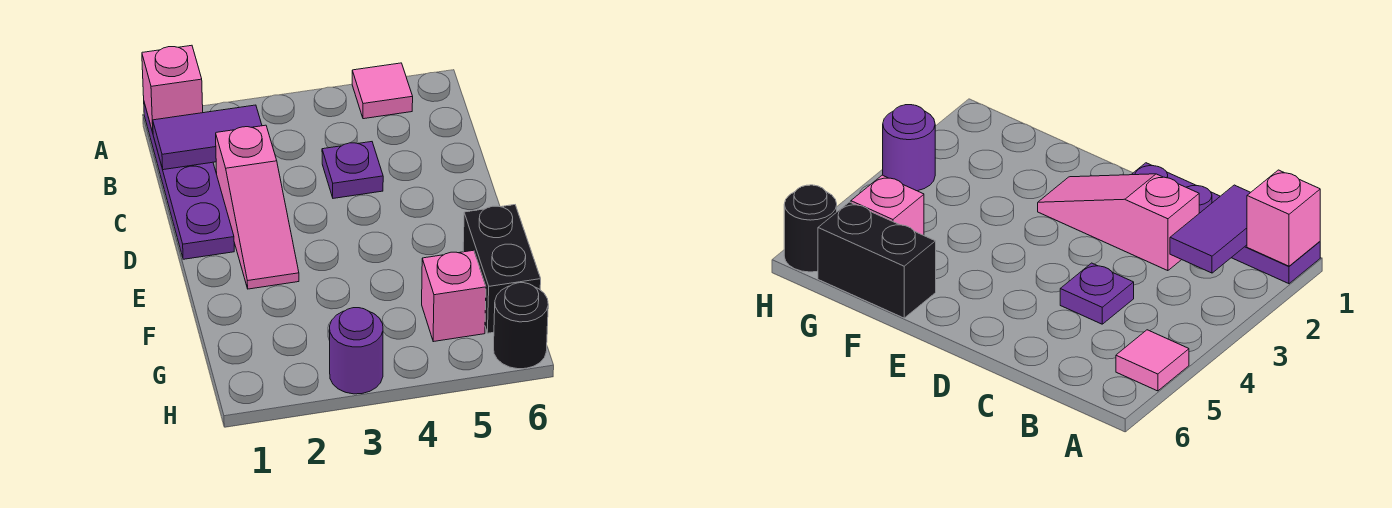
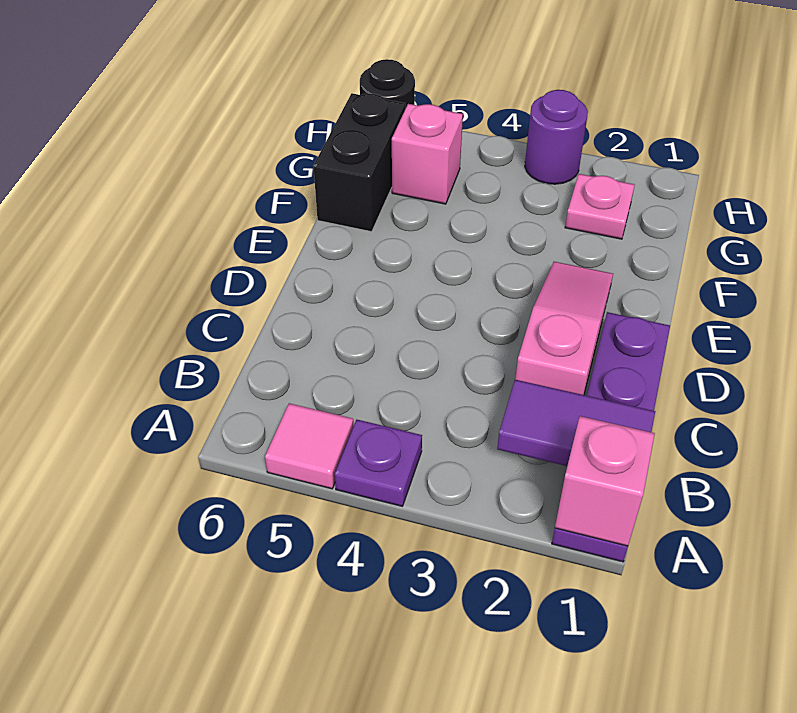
purple 1x1 plate [322,142,383,198] -> purple 1x1 plate moved to [335,420,422,506]
none -> pink 1x1 plate [565,174,635,239]

